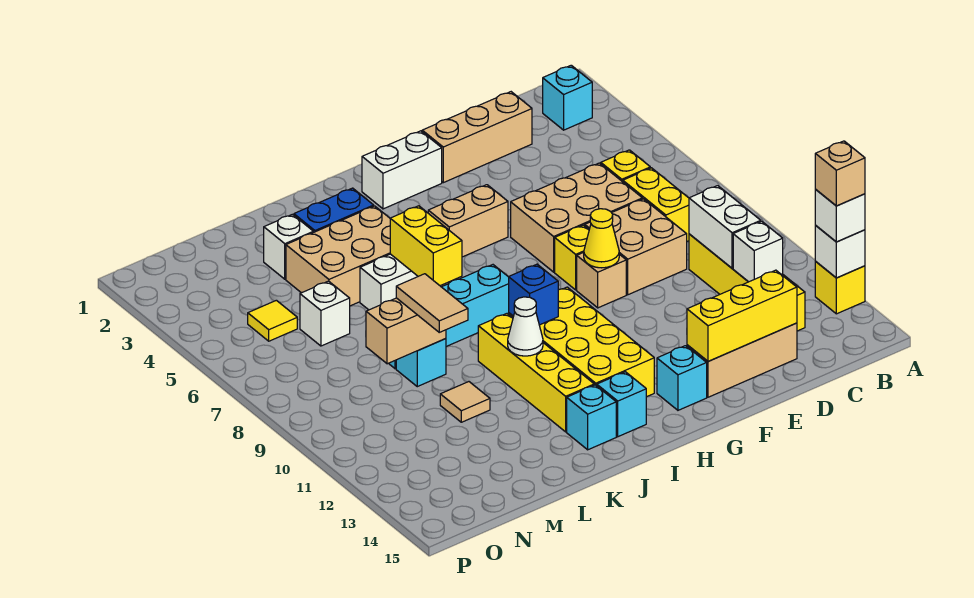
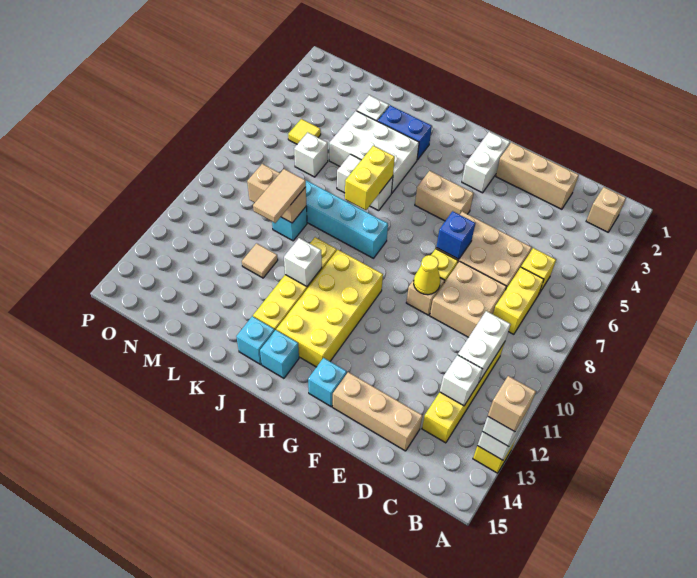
cyan 1x1 brick [543,65,592,130] -> tan 1x1 brick [586,187,626,232]
yellow 1x3 brick [687,270,797,361] -> none
white 1x2 brick [362,131,442,209] -> white 1x2 brick turned to [462,132,510,193]
blue 1x1 brick [509,264,558,325] -> blue 1x1 brick moved to [436,211,475,259]
tan 2x3 brick [286,206,390,306] -> white 2x3 brick [329,111,419,193]
white 1x1 cone [508,297,543,356] -> white 1x1 brick [284,238,322,286]

